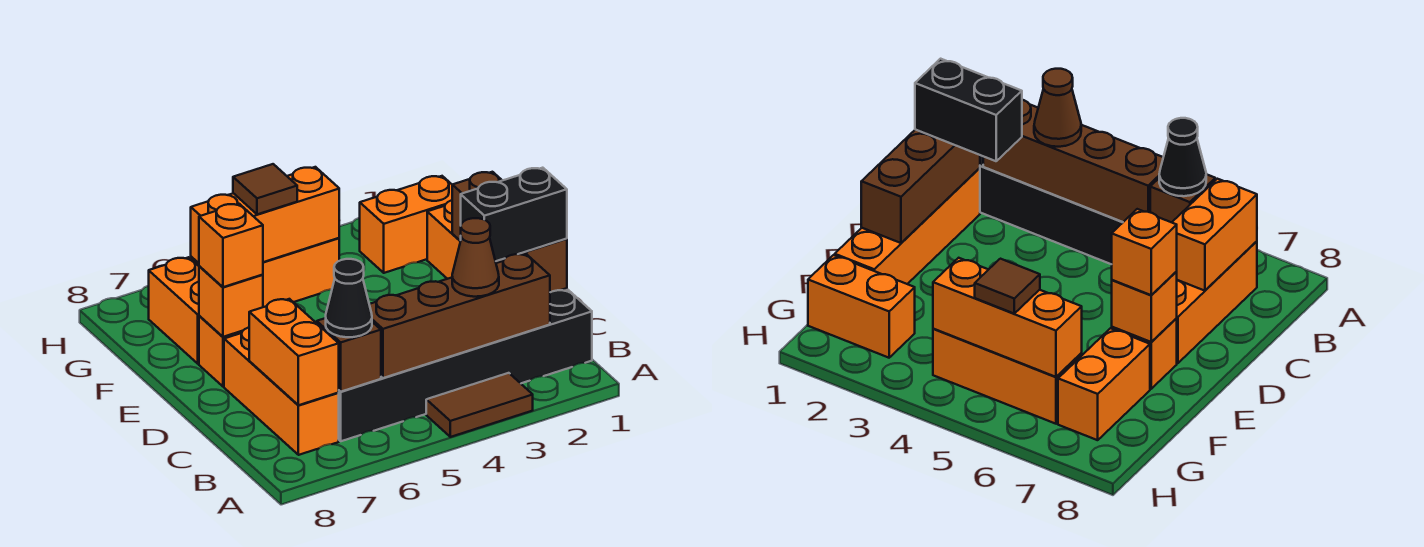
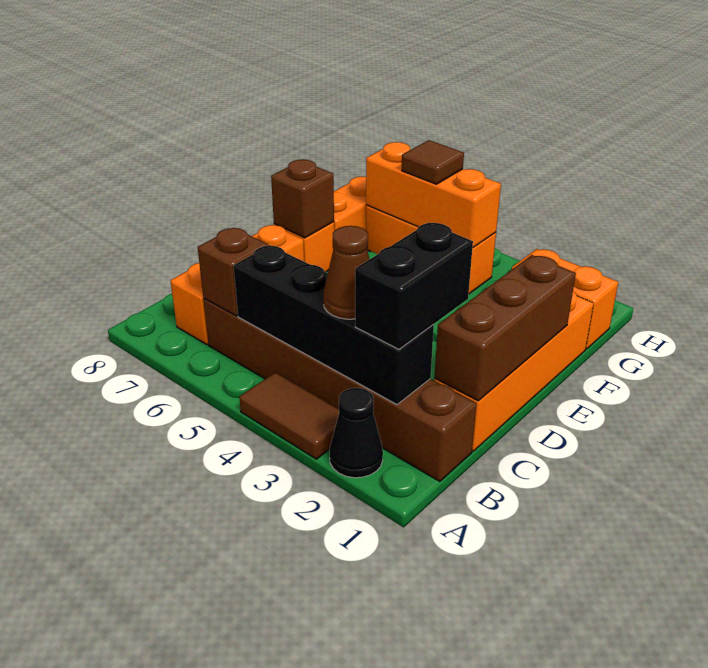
black 1x6 brick [339,290,592,441] -> brown 1x6 brick [203,299,477,481]
brown 1x4 brick [369,254,550,378] -> black 1x4 brick [234,245,434,405]
black 1x1 cone [326,259,372,337] -> black 1x1 cone moved to [330,388,383,478]
orange 1x2 brick [249,299,339,405] -> none
black 1x2 brick [461,168,567,261] -> black 1x2 brick turned to [355,223,473,349]
orange 1x1 brick [199,266,263,337] -> brown 1x1 brick [271,159,334,238]
orange 1x1 brick [199,204,263,287] -> none

